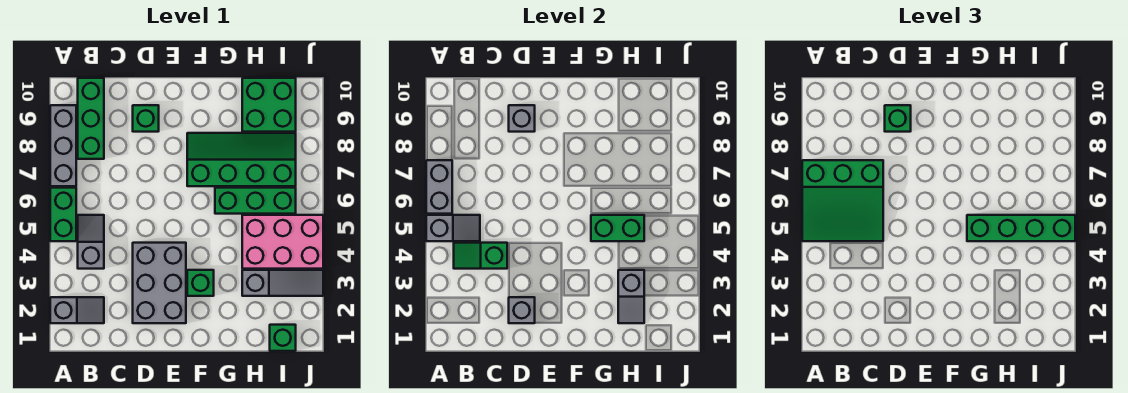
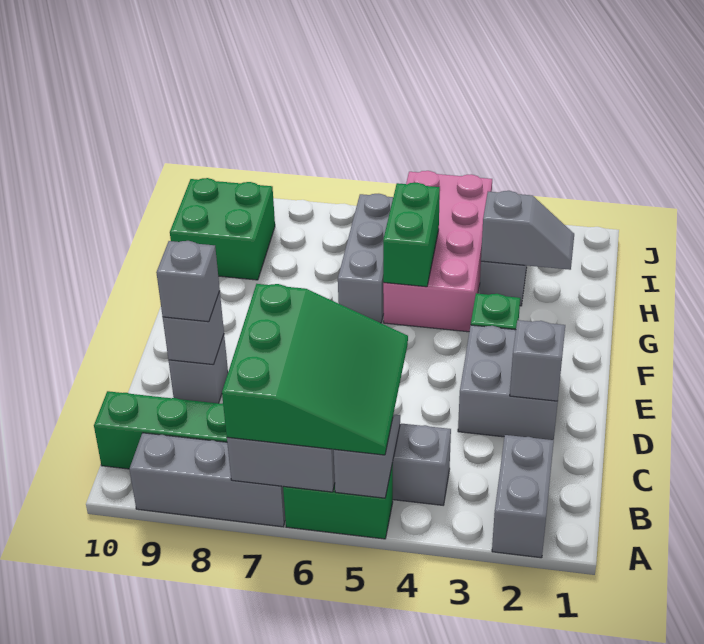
grey 1x2 slope [50,297,104,323] -> grey 1x2 brick [492,435,554,558]
green 1x2 slope [454,243,507,269] -> none
grey 2x3 brick [133,243,186,323] -> grey 2x2 brick [458,325,558,440]
green 1x1 brick [133,105,159,132] -> grey 1x1 brick [169,335,228,403]
green 1x1 brick [885,105,911,132] -> grey 1x1 brick [156,241,220,322]
green 2x4 slope [187,133,296,186] -> none
green 1x4 brick [967,215,1075,241] -> none
green 1x3 brick [215,188,296,214] -> grey 1x3 brick [338,194,393,323]
pink 2x3 brick [242,215,323,269] -> pink 2x4 brick [383,171,492,332]
green 1x1 brick [270,325,296,351] -> none

